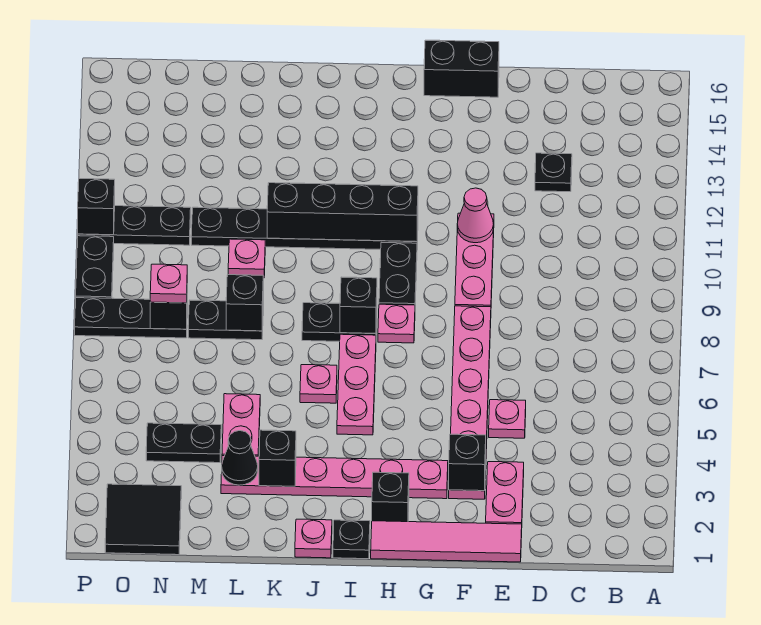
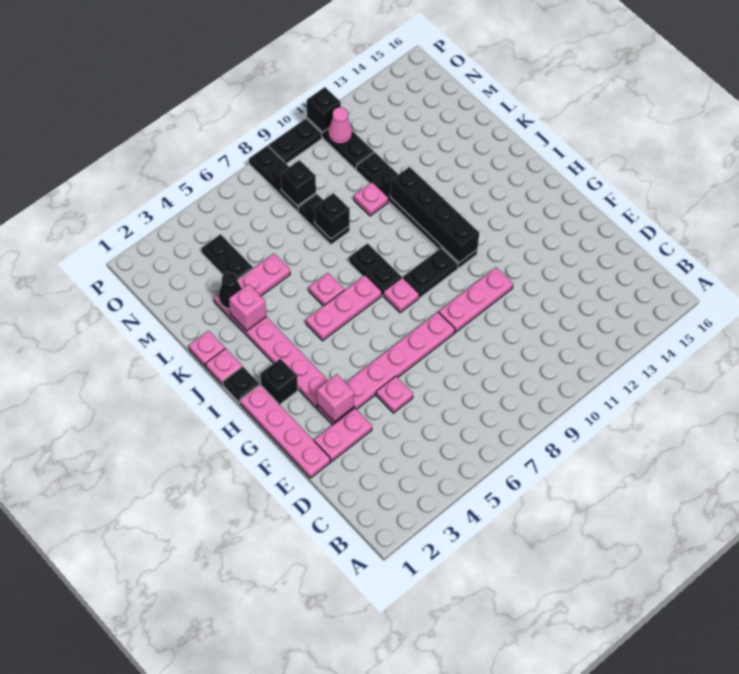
black 1x1 plate [535,153,572,192] -> none
pink 1x4 tile [371,521,522,562] -> pink 1x4 plate [240,385,330,478]
black 1x1 brick [449,434,486,491] -> pink 1x1 brick [317,374,354,422]
pink 1x1 cone [457,188,494,243] -> pink 1x1 cone moved to [328,107,352,144]
black 1x2 brick [424,40,499,97] -> none
black 1x1 brick [340,277,377,333] -> none
black 1x1 brick [259,430,296,486] -> pink 1x1 brick [229,284,266,331]
black 2x2 tile [105,484,181,555] -> none
pink 1x1 plate [150,264,187,303] -> pink 1x1 plate moved to [189,331,225,367]

